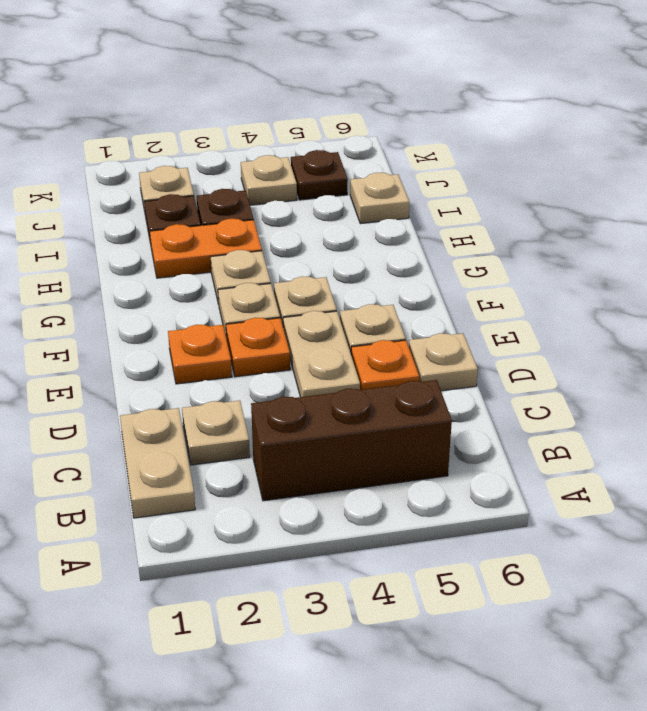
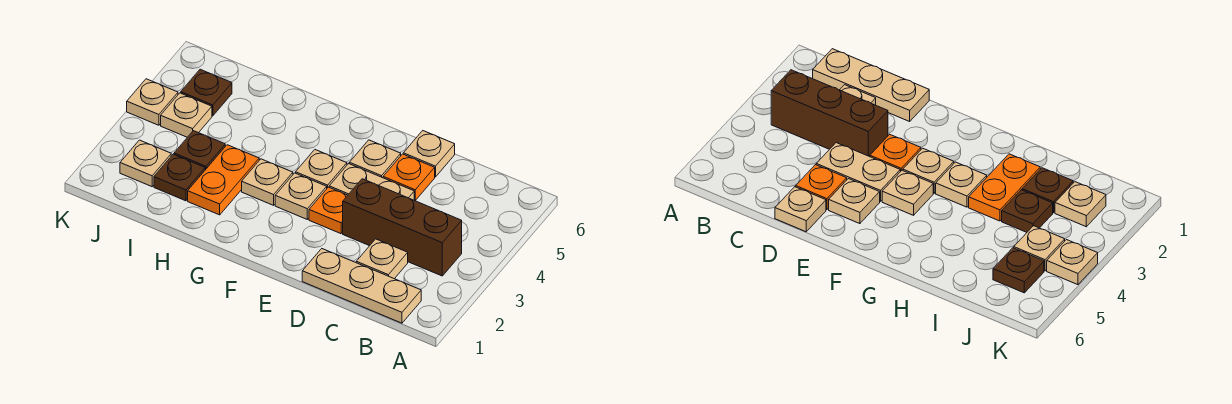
tan 1x2 plate [120,408,195,518] -> tan 1x3 plate [302,249,421,323]
brown 1x3 brick [251,380,452,501] -> brown 1x3 brick turned to [343,179,462,276]
orange 1x1 plate [168,325,232,384] -> none
tan 1x1 plate [350,173,409,224] -> tan 1x1 plate moved to [127,79,178,125]

